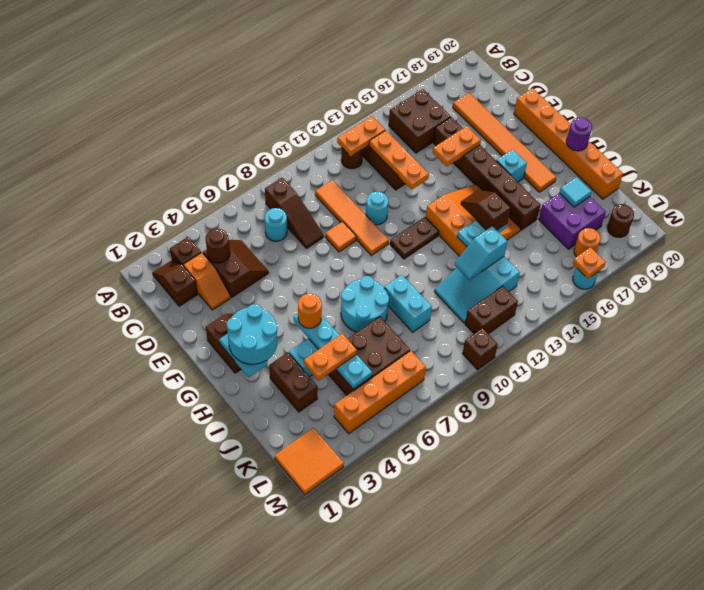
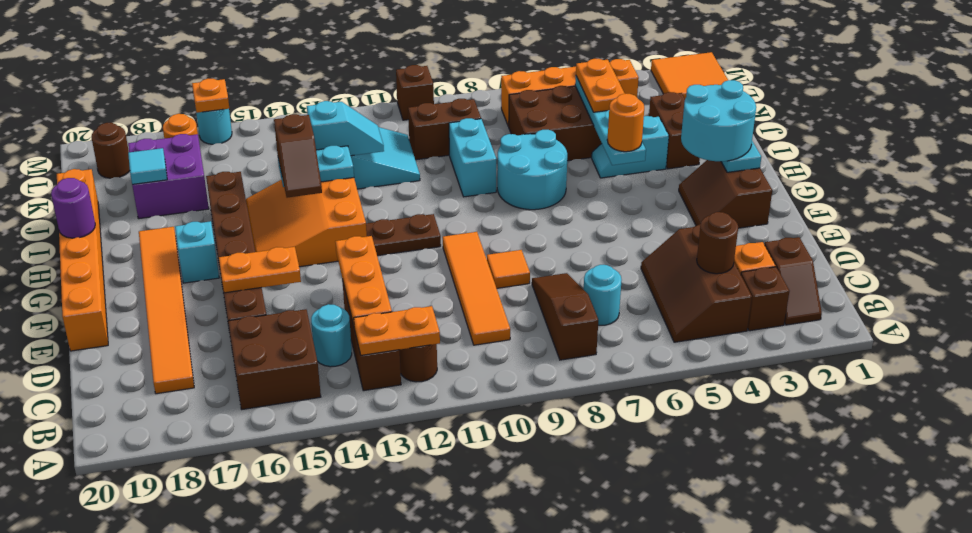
brown 2x2 slope [203,240,268,297] -> brown 2x3 slope [641,224,752,342]
cyan 1x1 round brick [366,192,388,225] -> cyan 1x1 round brick moved to [311,304,352,367]
orange 1x2 plate [304,334,357,381] -> orange 1x2 plate turned to [576,59,625,112]
brown 1x2 brick [465,286,518,334] -> brown 1x2 brick moved to [408,99,481,160]

